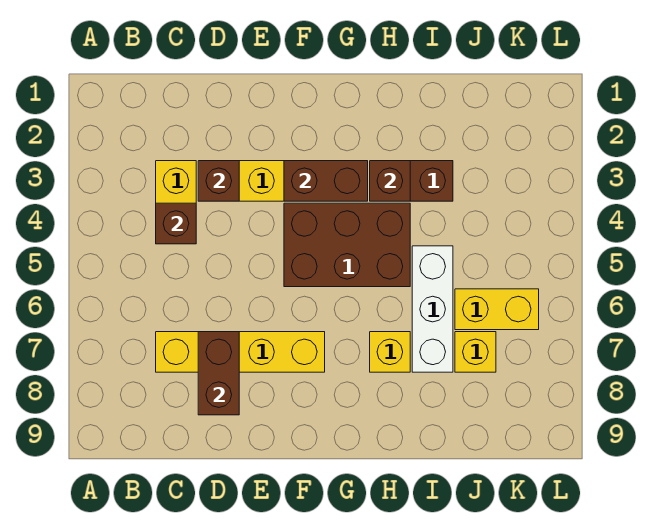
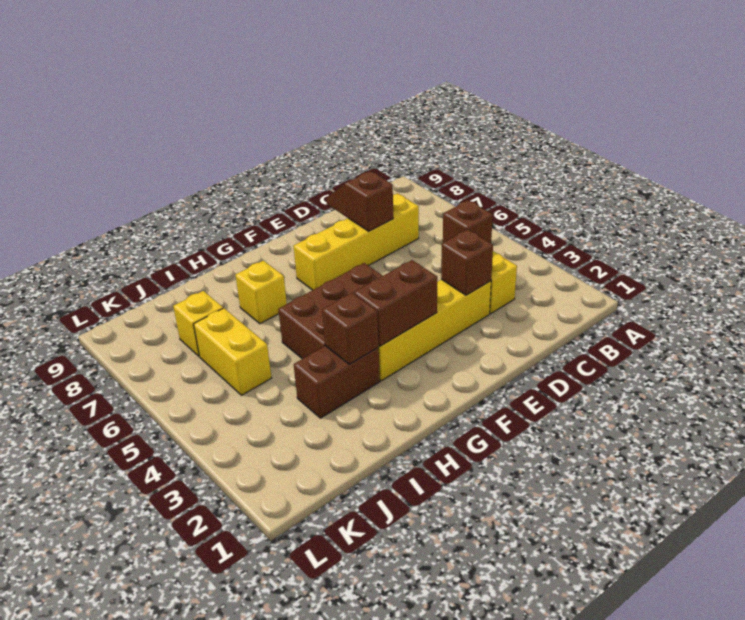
brown 1x2 brick [198,332,239,415] -> brown 1x2 slope [326,171,393,231]
white 1x3 brick [412,246,453,372] -> none
yellow 1x2 brick [455,289,539,330] -> yellow 1x2 brick turned to [194,308,271,395]

